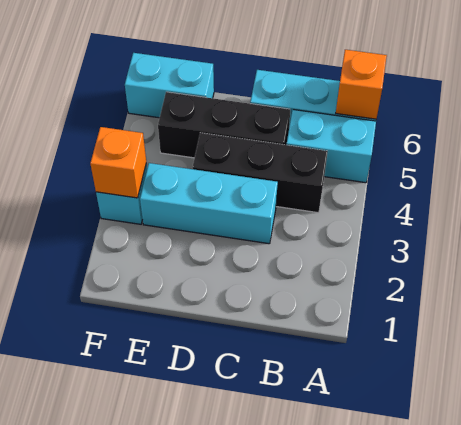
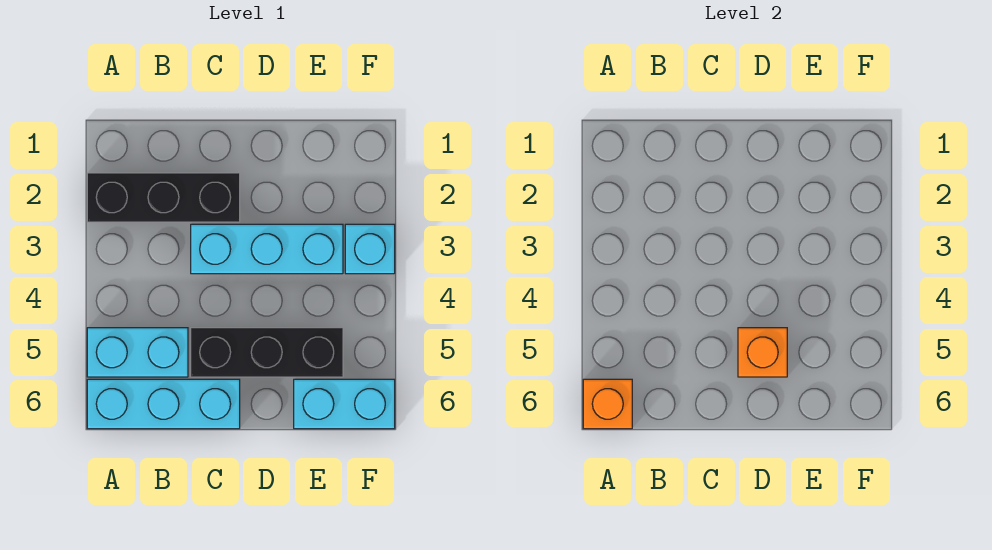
black 1x3 brick [192,133,328,213] -> black 1x3 brick moved to [87,173,240,222]
orange 1x1 brick [90,127,146,198] -> orange 1x1 brick moved to [738,328,787,377]

